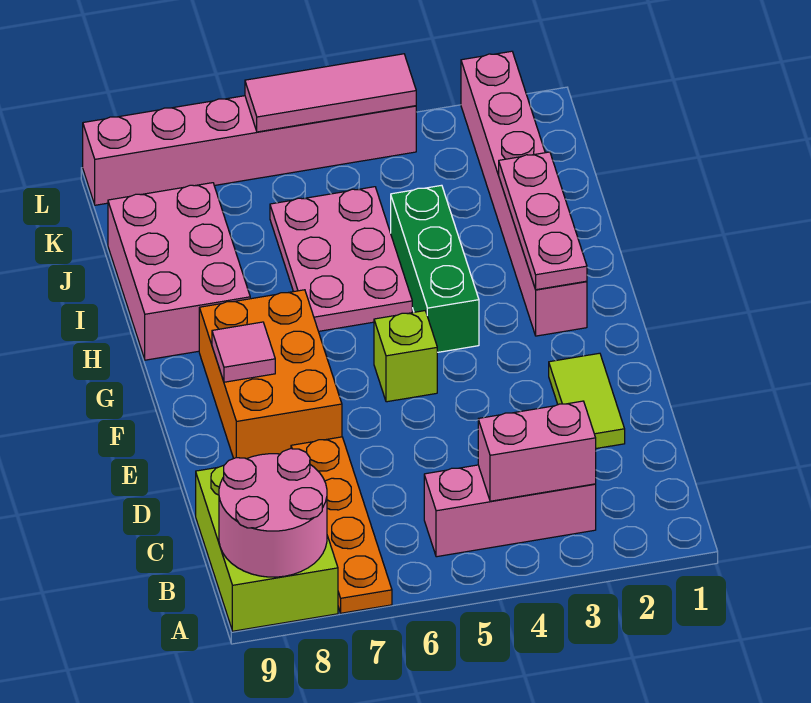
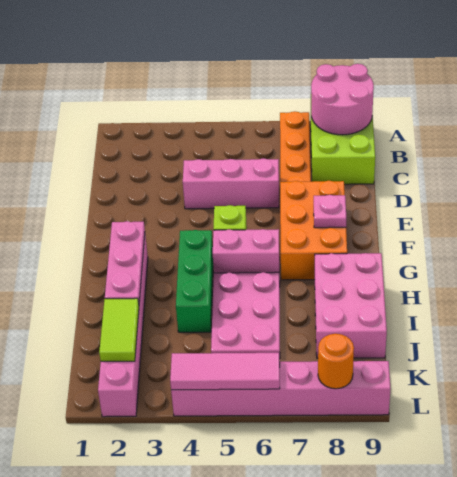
pink 1x3 brick [424,465,596,557] -> pink 1x3 brick moved to [183,158,279,209]
pink 1x2 brick [478,401,596,501] -> pink 1x2 brick moved to [213,229,279,273]
lime 1x2 tile [549,353,625,448] -> lime 1x2 tile moved to [99,298,139,361]
pink 1x1 tile [212,322,275,382] -> pink 1x1 plate [314,195,346,228]
none -> orange 1x1 round brick [318,334,354,389]

